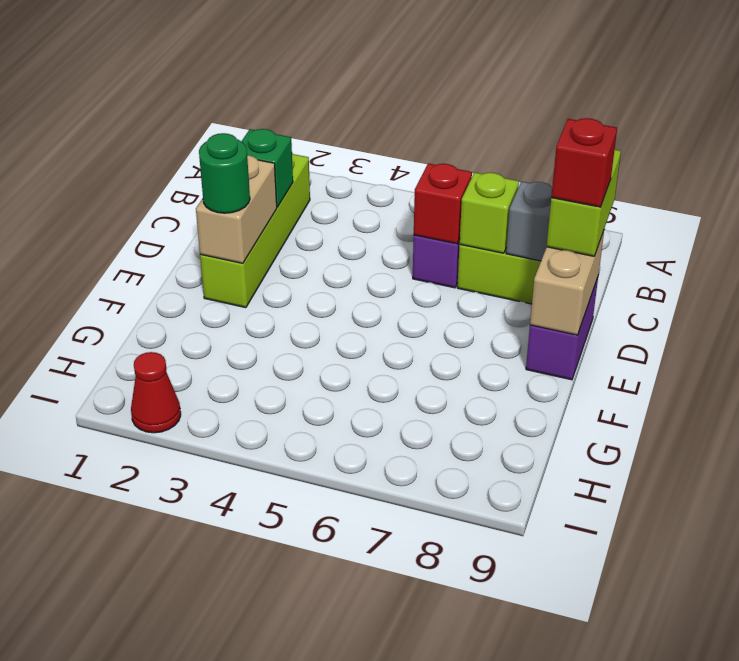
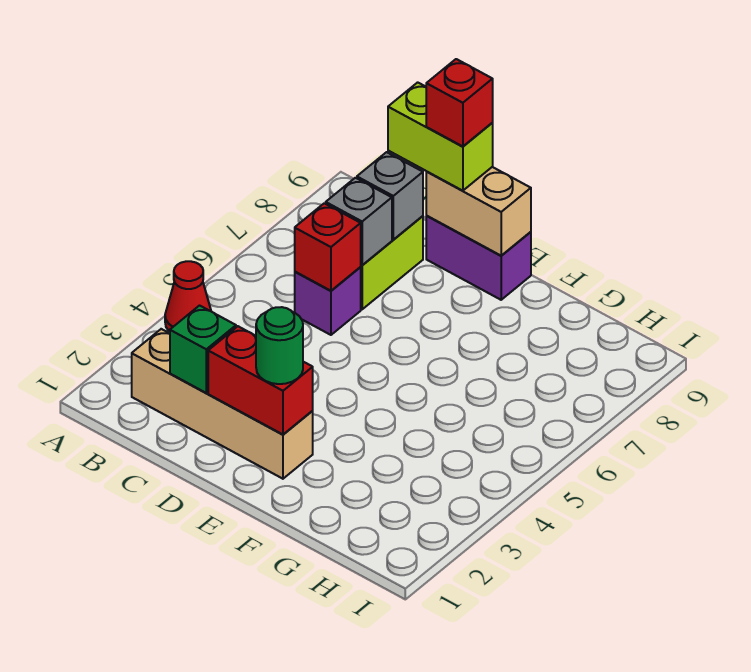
lime 1x4 brick [200,153,310,308] -> tan 1x4 brick [132,329,313,479]
lime 1x1 brick [460,172,519,253] -> grey 1x1 brick [326,178,392,265]
tan 1x2 brick [196,155,277,263] -> red 1x2 brick [208,326,313,434]
red 1x1 cone [131,352,181,433] -> red 1x1 cone moved to [165,261,211,332]

